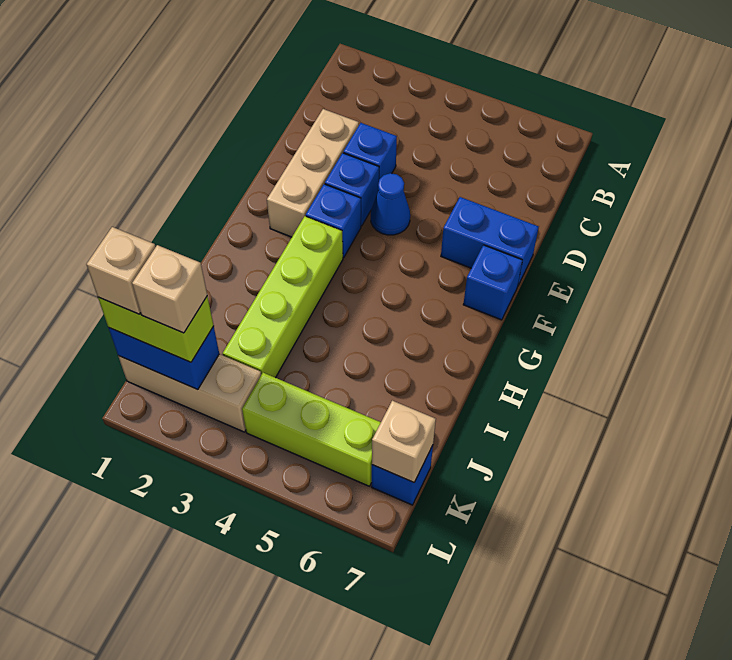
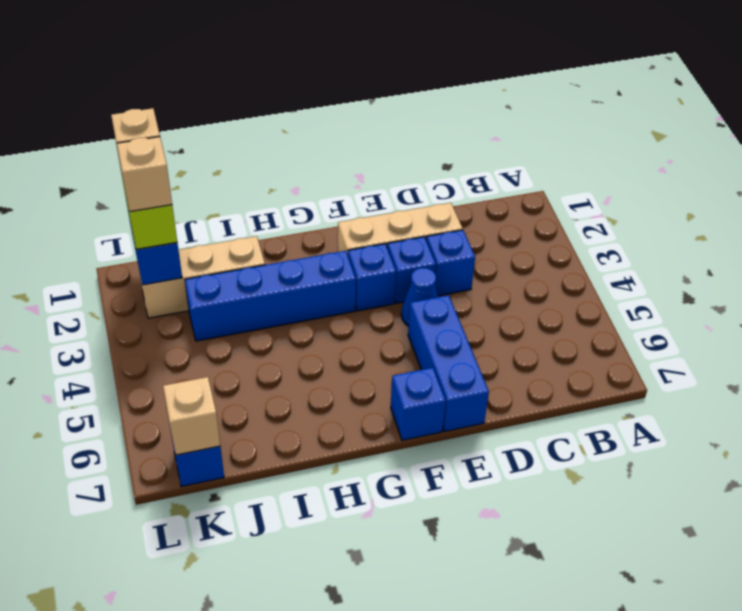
blue 1x2 brick [441,197,539,285] -> blue 1x3 brick [408,295,489,432]
lime 1x4 brick [223,216,343,378] -> blue 1x4 brick [185,251,356,341]
tan 1x3 brick [118,354,261,432] -> tan 1x3 brick turned to [138,236,265,318]
lime 1x3 brick [242,373,381,486] -> none

